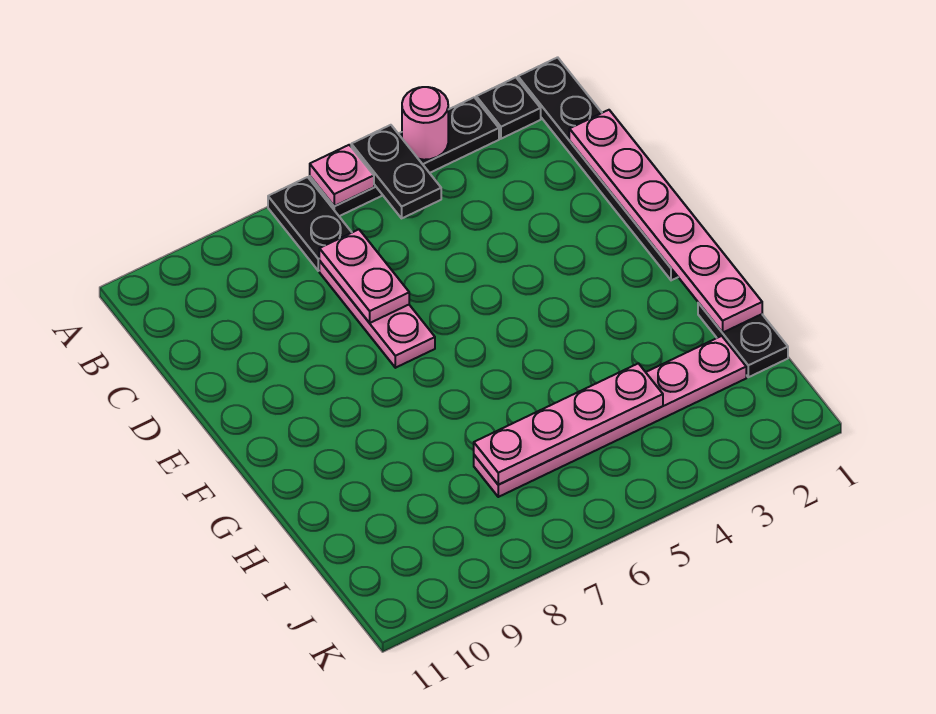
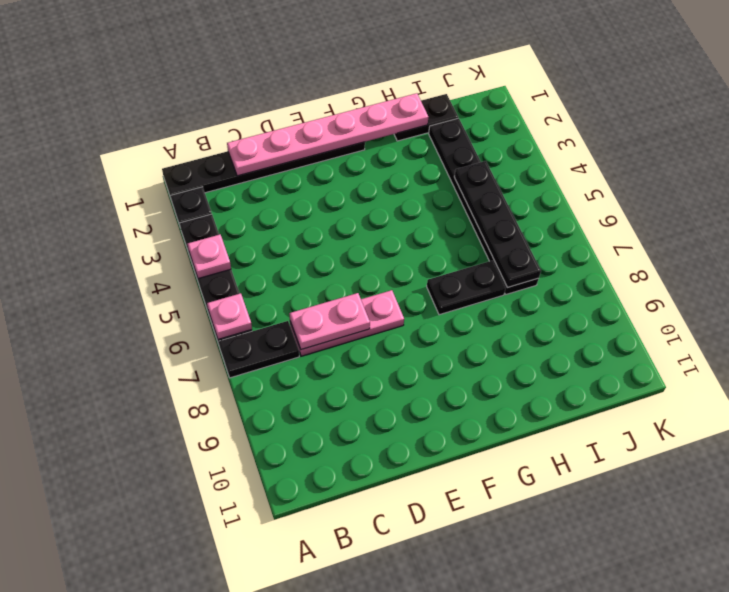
pink 1x1 round brick [402,87,448,160] -> pink 1x1 plate [188,235,231,279]
black 1x2 plate [351,125,441,218] -> black 1x2 plate moved to [427,261,506,315]
pink 1x6 plate [474,336,746,497] -> black 1x6 plate [429,118,539,294]
pink 1x4 plate [474,363,663,485] -> black 1x4 plate [454,161,541,288]

